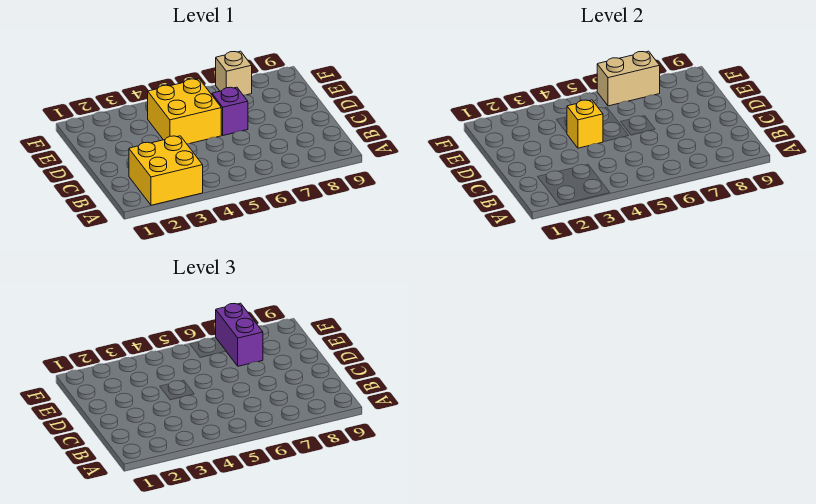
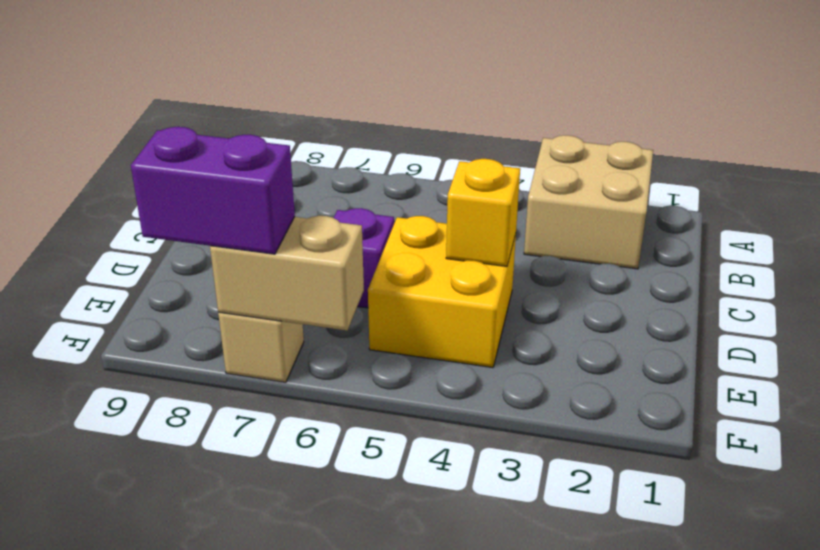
yellow 2x2 brick [129,136,203,205] -> tan 2x2 brick [524,135,653,269]
purple 1x2 brick [216,303,263,366] -> purple 1x2 brick turned to [131,127,295,254]

